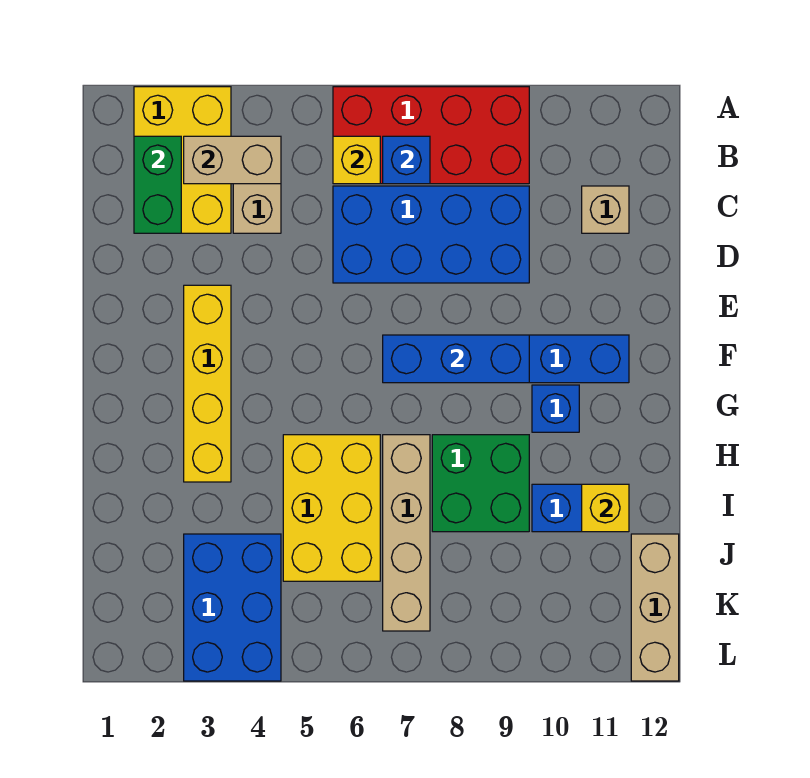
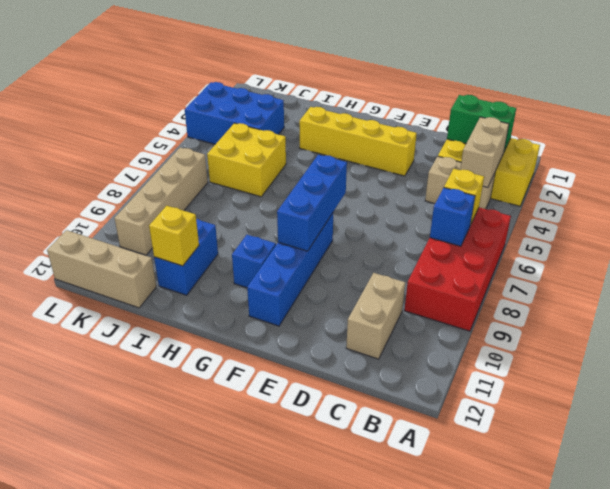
blue 2x4 brick [333,186,529,283] -> none
tan 1x1 brick [582,186,629,233] -> tan 1x2 brick [346,273,405,359]
yellow 2x3 brick [283,435,380,581] -> yellow 2x2 brick [207,123,286,197]
tan 1x4 brick [383,435,430,631] -> tan 1x4 brick turned to [114,148,208,255]
green 2x2 brick [432,435,529,532] -> none

